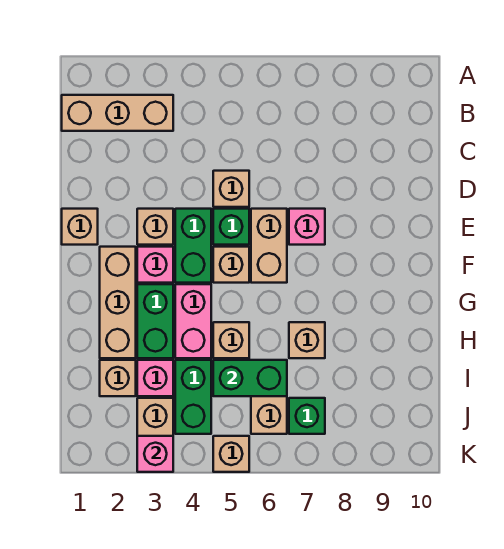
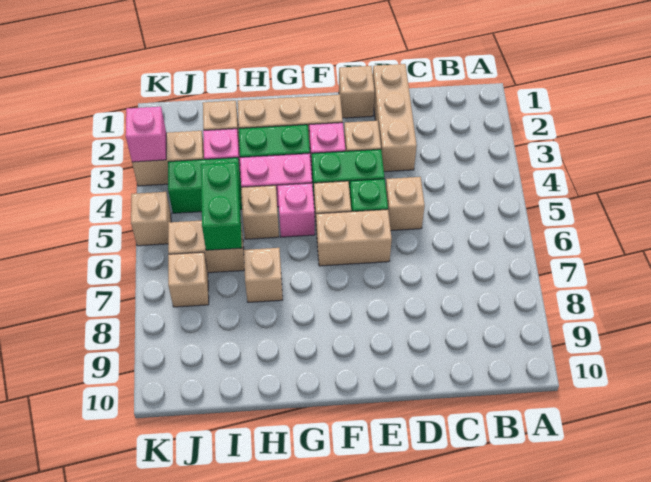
tan 1x3 brick [62,95,173,131] -> tan 1x3 brick moved to [373,64,417,172]
pink 1x1 brick [289,209,325,245] -> pink 1x1 brick moved to [278,183,315,237]
green 1x1 brick [289,398,325,434] -> tan 1x1 brick [168,252,209,307]

